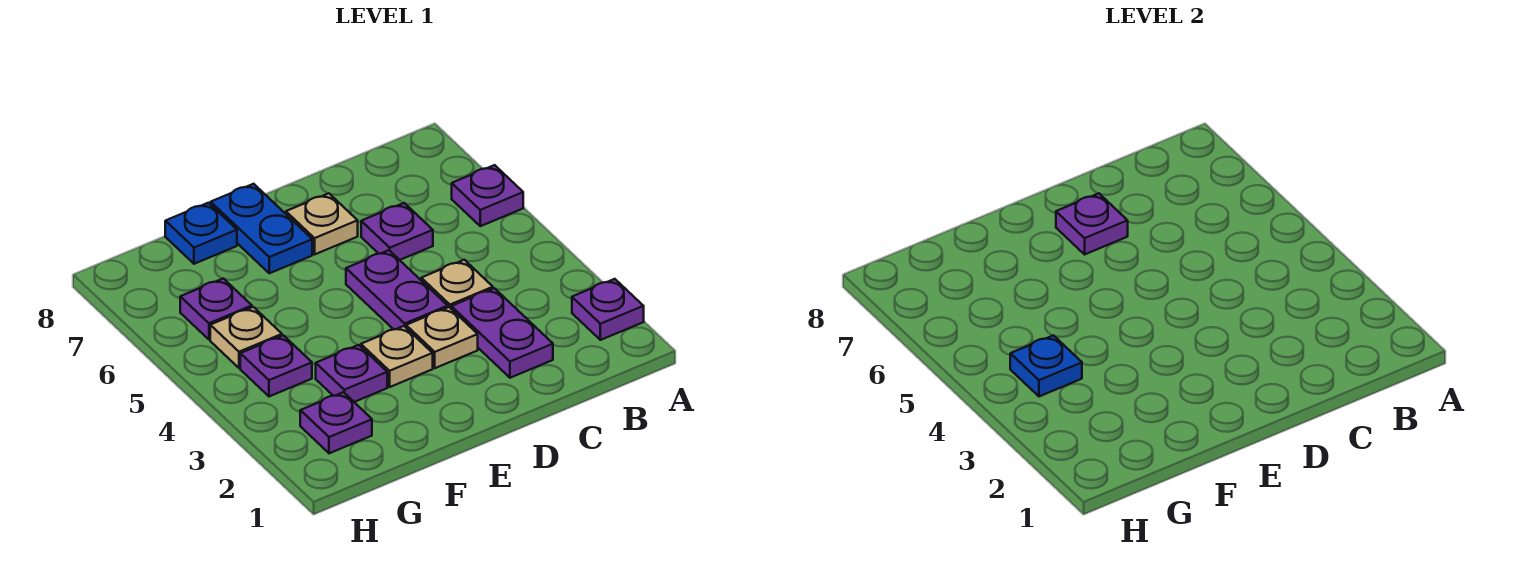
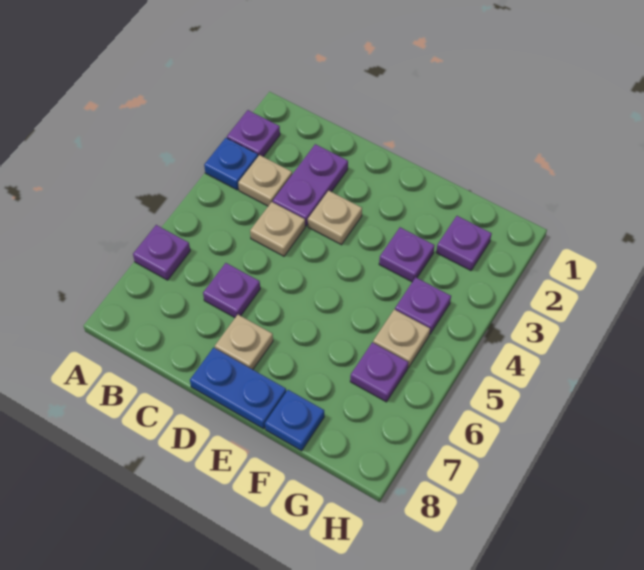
purple 1x2 plate [346,250,448,329] -> none
purple 1x1 plate [1056,193,1128,254] -> none
tan 1x1 plate [361,326,433,387] -> tan 1x1 plate moved to [238,155,292,206]
blue 1x2 plate [211,184,312,273] -> blue 1x2 plate turned to [190,348,286,429]
blue 1x1 plate [1010,335,1082,396] -> blue 1x1 plate moved to [204,138,258,190]

